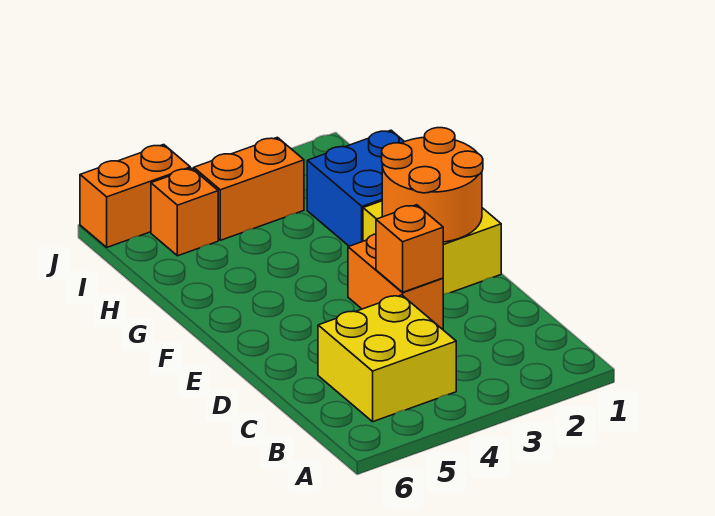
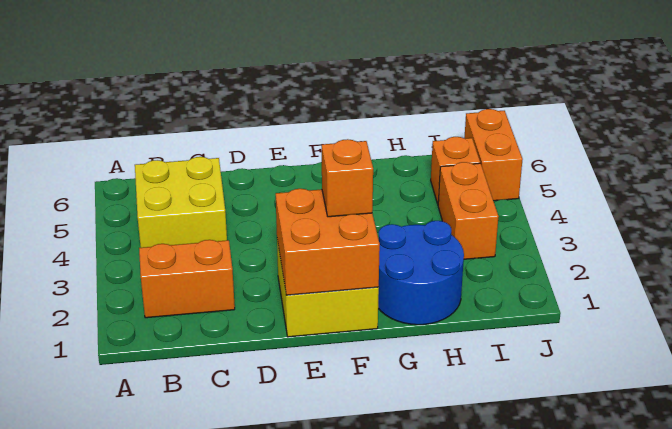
orange 1x2 brick [348,234,443,329] -> orange 1x2 brick moved to [139,240,235,318]
orange 1x1 brick [376,205,443,292] -> orange 1x1 brick moved to [322,139,373,217]
orange 2x2 round brick [382,128,483,242] -> orange 2x2 brick [276,189,380,295]
blue 2x2 brick [307,130,404,246] -> blue 2x2 round brick [378,221,464,325]

